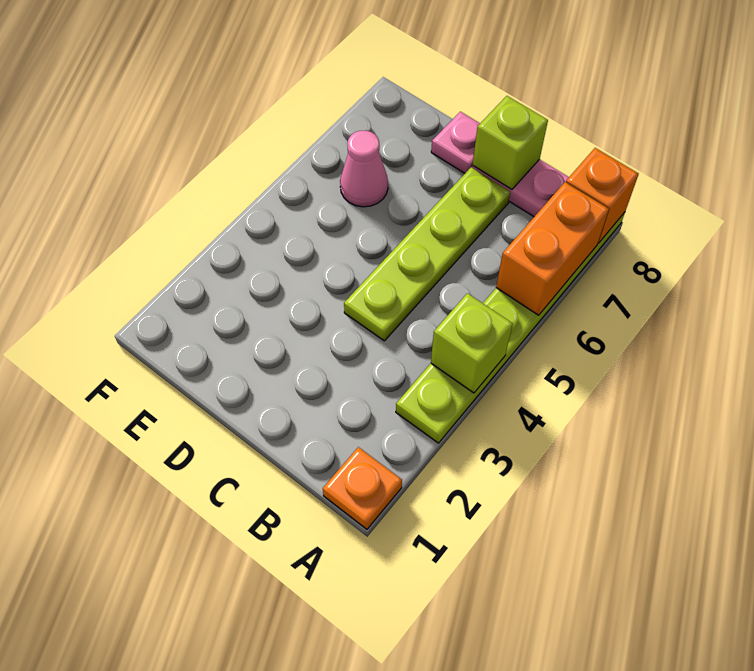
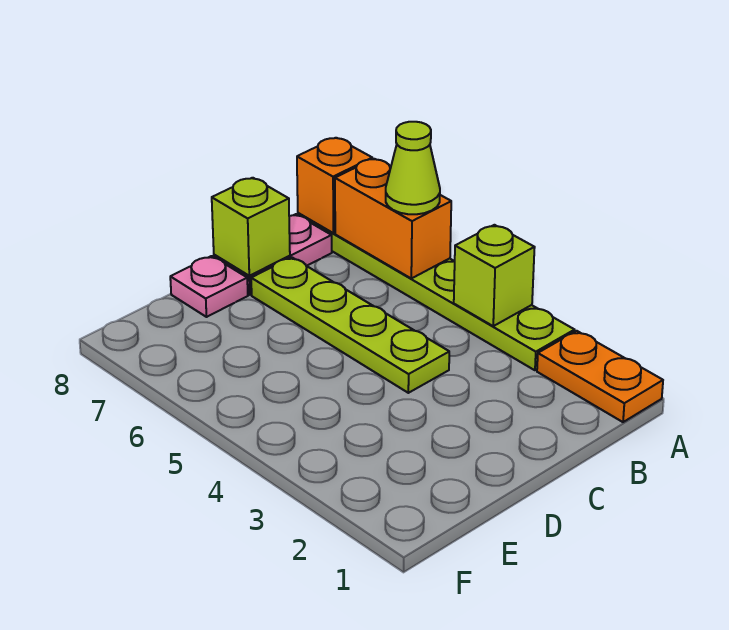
orange 1x1 plate [323,447,402,529] -> orange 1x2 plate [537,331,663,422]
none -> lime 1x1 cone [386,122,440,214]
pink 1x1 cone [340,131,388,207] -> none

